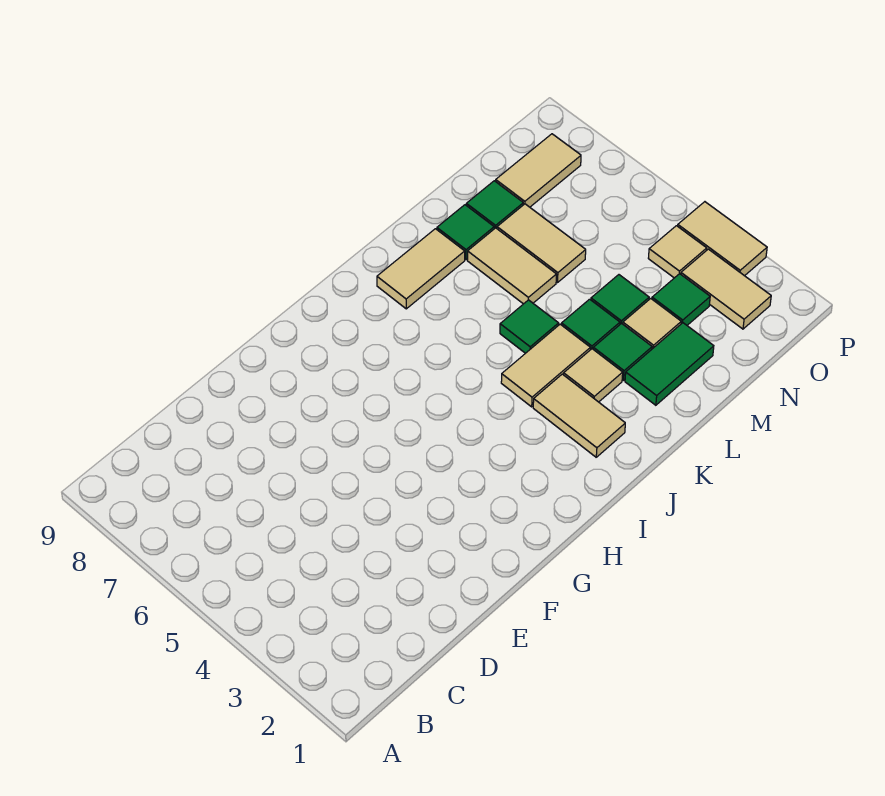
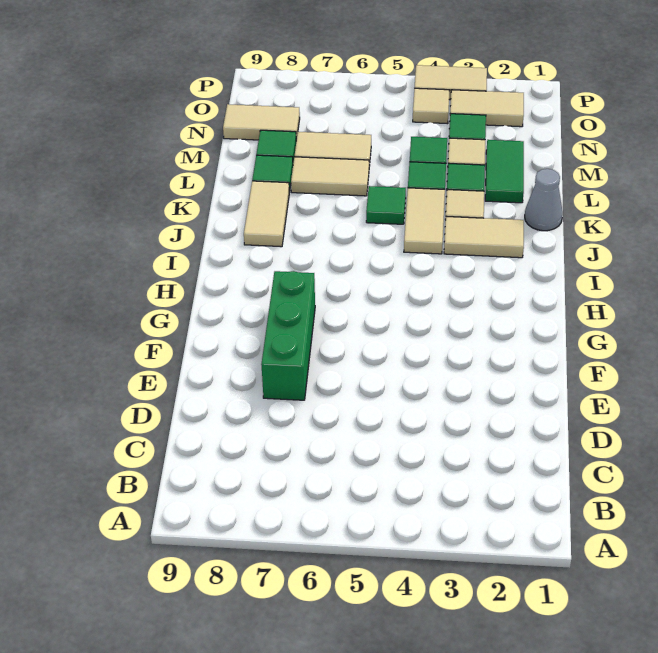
none -> green 1x3 brick [261,271,315,400]
none -> grey 1x1 cone [525,169,563,231]
tan 1x2 tile [496,134,581,207] -> tan 1x2 tile turned to [223,104,300,140]

